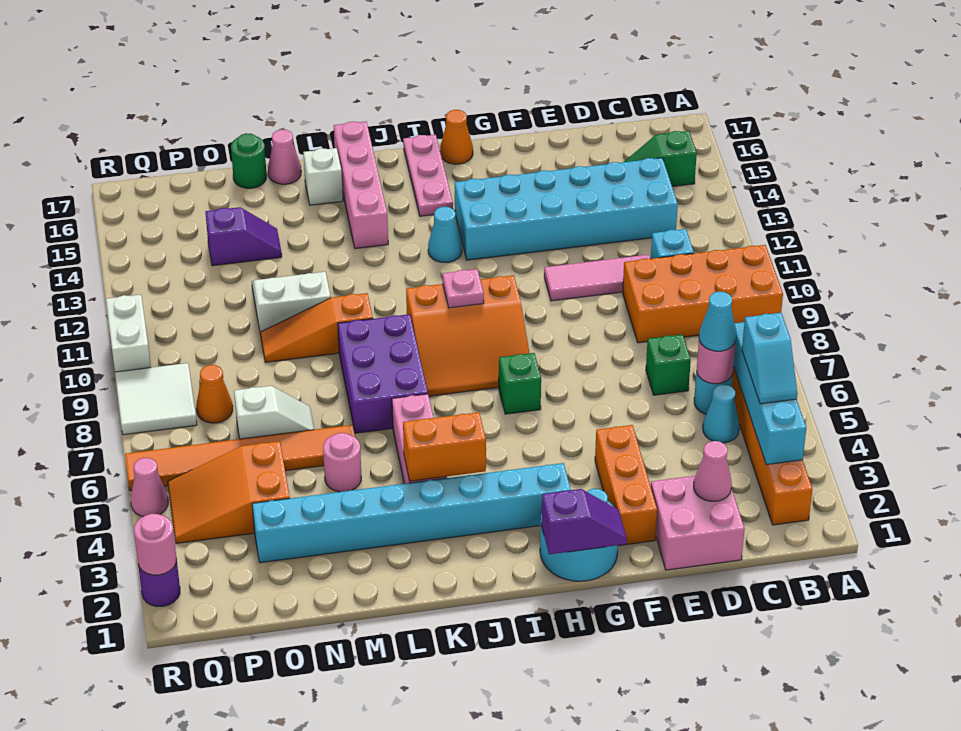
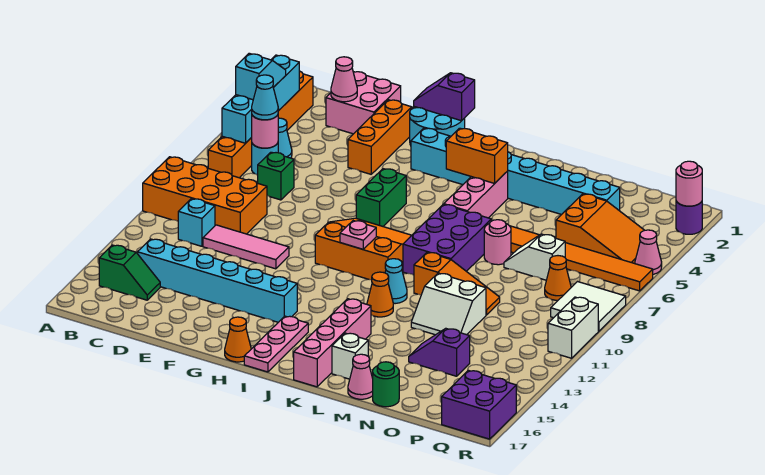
cyan 2x6 brick [455,158,678,260] -> cyan 1x6 brick [137,239,297,322]
green 1x1 brick [499,353,541,414] -> green 1x2 brick [356,169,406,226]
cyan 1x1 cone [428,207,462,262] -> cyan 1x1 cone moved to [385,259,407,304]
none -> orange 1x1 cone [367,272,393,317]
pink 1x1 round brick [323,433,361,492] -> pink 1x1 round brick moved to [484,220,511,265]
none -> purple 2x2 brick [442,370,516,439]

